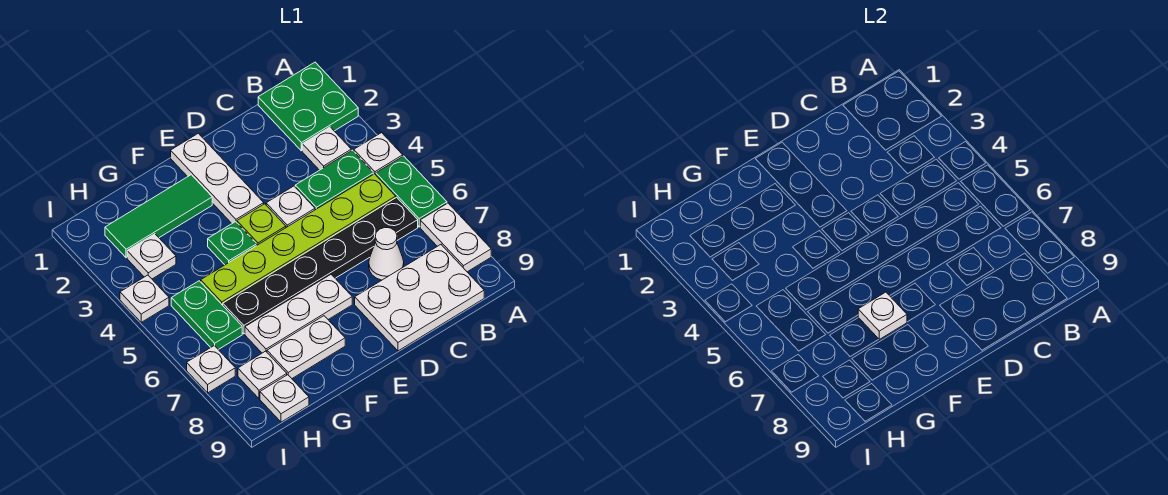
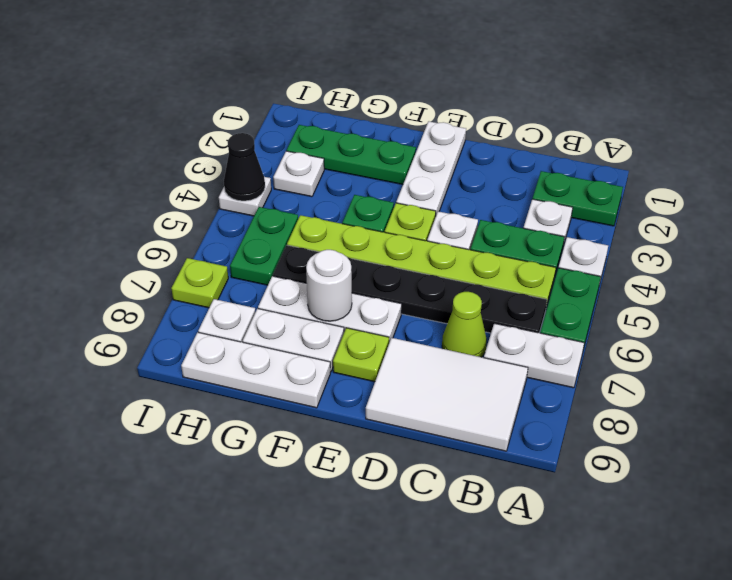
green 2x2 plate [258,62,358,151] -> green 1x2 plate [533,171,623,226]
white 1x2 plate [420,203,491,272] -> white 1x2 plate turned to [484,323,584,388]
white 2x3 plate [355,245,484,351] -> white 2x3 tile [366,338,528,451]
white 1x1 cone [369,227,404,280] -> lime 1x1 cone [442,292,487,357]
none -> lime 1x1 plate [333,328,389,382]
green 1x3 tile [105,175,212,258] -> green 1x3 plate [287,125,416,184]
white 1x1 plate [858,292,907,339] -> white 1x1 round brick [306,250,352,321]
white 1x1 plate [260,375,309,422] -> white 1x3 plate [181,332,330,408]
none -> black 1x1 cone [224,133,265,201]
white 1x1 plate [187,346,235,393] -> lime 1x1 plate [171,258,228,308]

